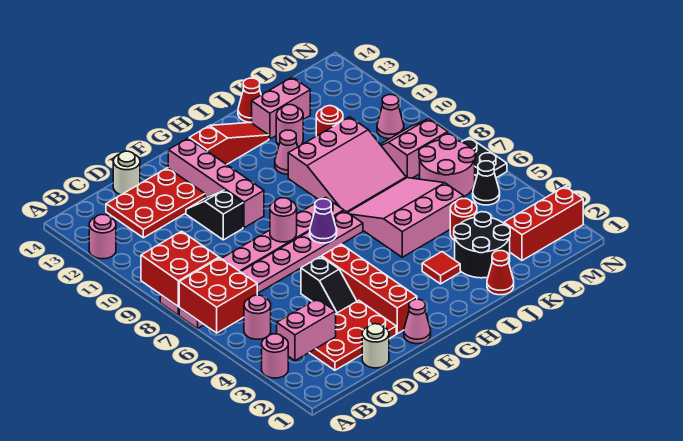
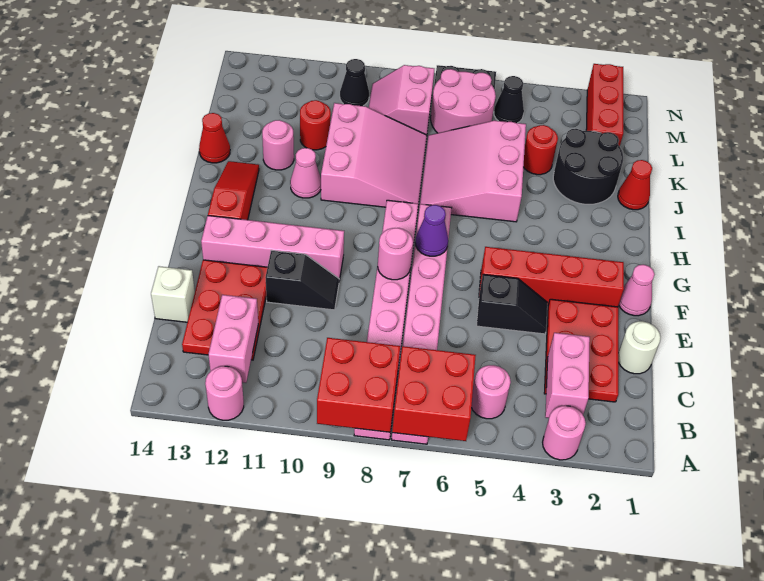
white 1x1 round brick [113,151,140,195] -> white 1x1 brick [151,266,195,322]
black 1x2 slope [186,190,243,240] -> black 1x2 slope turned to [265,250,339,310]
red 1x1 tile [422,252,460,284] -> none
pink 1x2 brick [252,77,310,139] -> pink 1x2 brick moved to [208,295,258,383]
pink 1x1 cone [377,95,404,139] -> black 1x1 cone [340,59,369,106]

